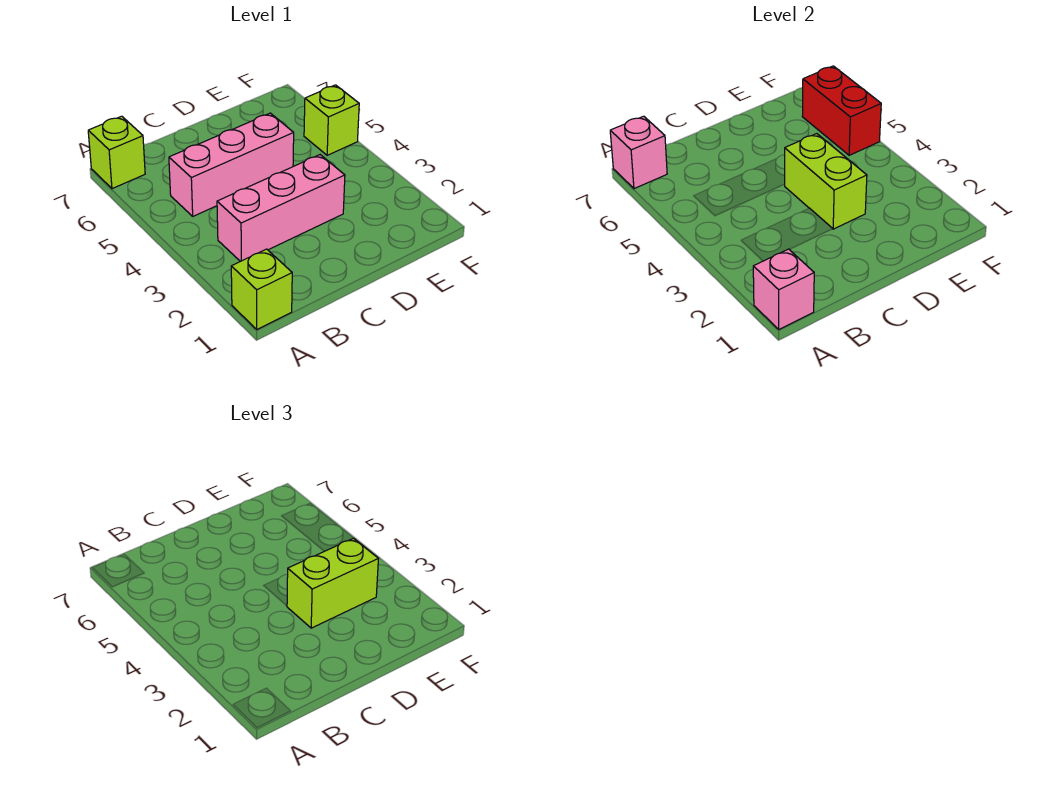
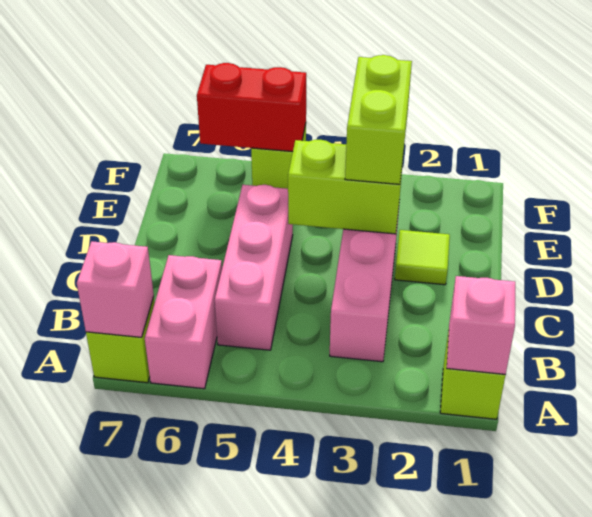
none -> pink 1x2 brick [145,255,222,389]
none -> lime 1x1 tile [395,230,450,285]

